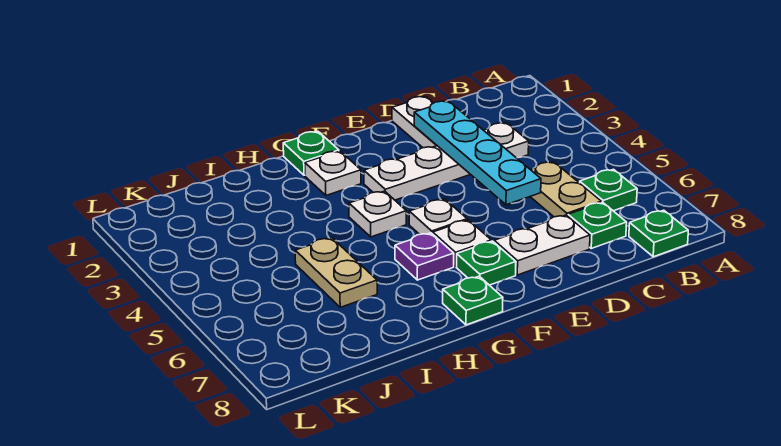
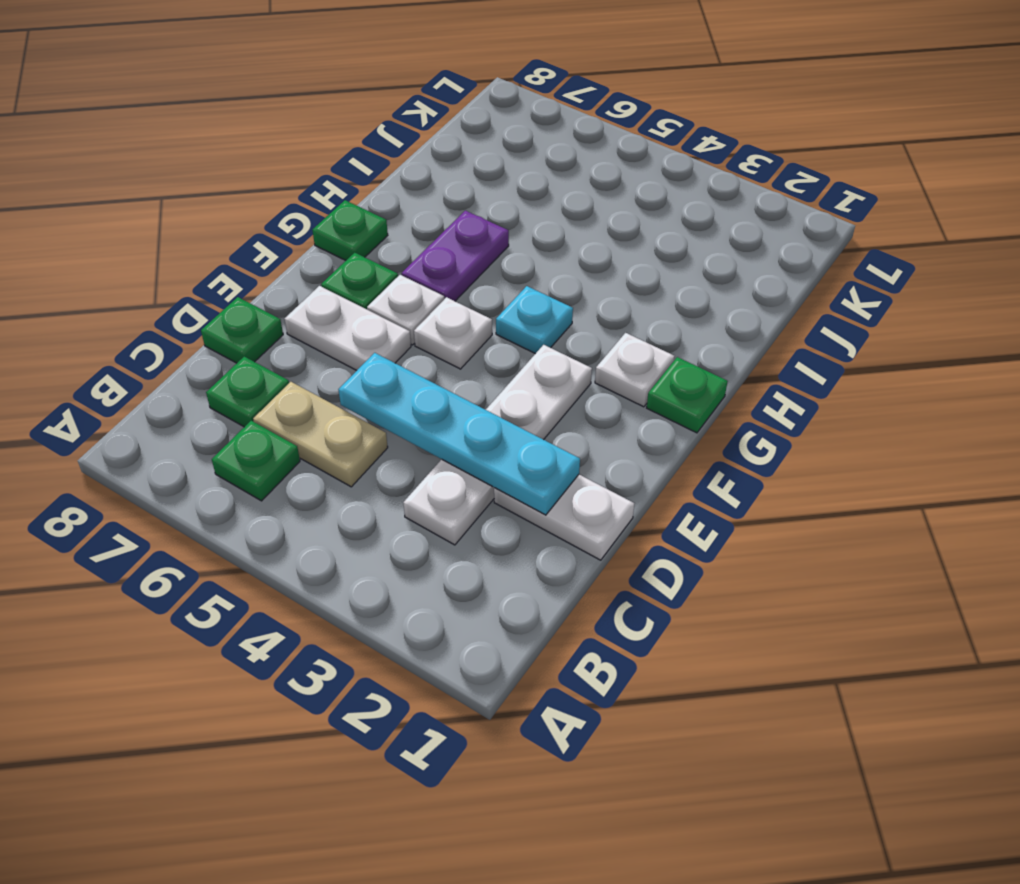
green 1x1 plate [629,210,688,257] -> green 1x1 plate moved to [201,297,283,363]
white 1x2 plate [494,215,590,275] -> white 1x2 plate turned to [285,286,411,370]
white 1x1 plate [349,191,406,237] -> cyan 1x1 plate [496,286,573,354]
purple 1x1 plate [395,233,454,280] -> purple 1x2 plate [402,211,509,301]
tan 1x2 plate [295,238,377,307] -> none

